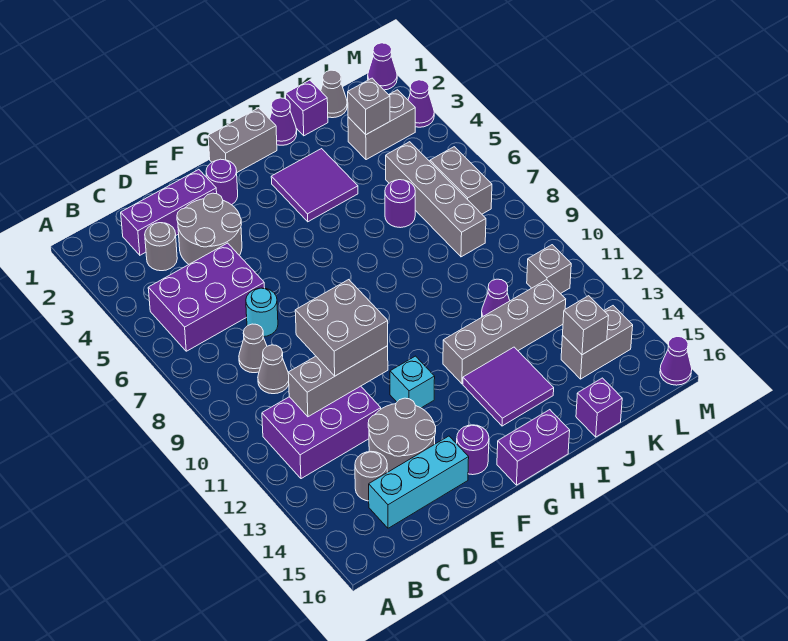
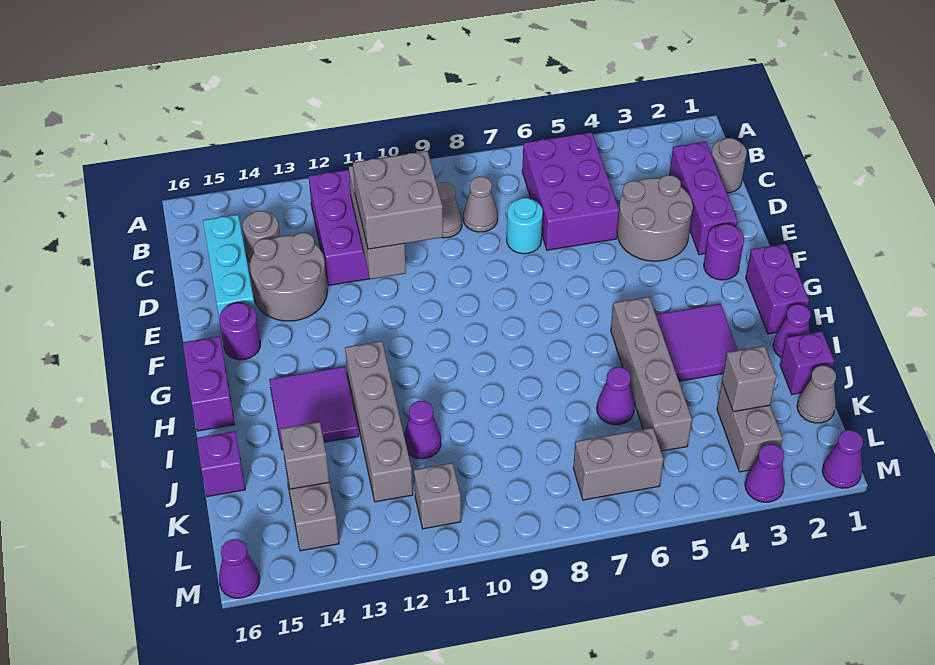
grey 1x1 round brick [145,223,177,271] -> grey 1x1 round brick moved to [711,138,747,193]
cyan 1x1 brick [390,356,435,408] -> none
grey 1x2 brick [208,108,277,172] -> purple 1x2 brick [746,244,809,334]
purple 1x1 round brick [385,180,415,228] -> purple 1x1 cone [597,367,635,425]
grey 1x4 brick [386,142,486,257] -> grey 1x4 brick turned to [611,297,692,451]

